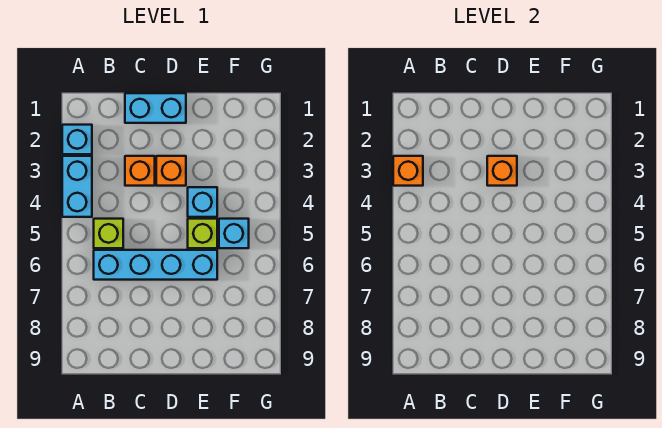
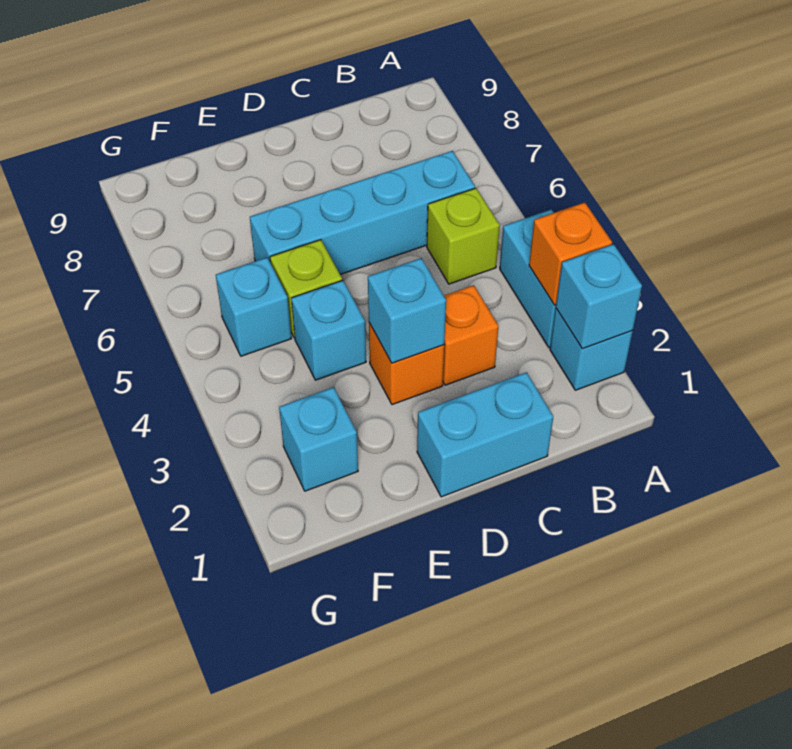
none -> cyan 1x1 brick [556,244,642,349]
orange 1x1 brick [487,156,517,186] -> cyan 1x1 brick [368,258,446,363]
none -> cyan 1x1 brick [279,387,358,491]

